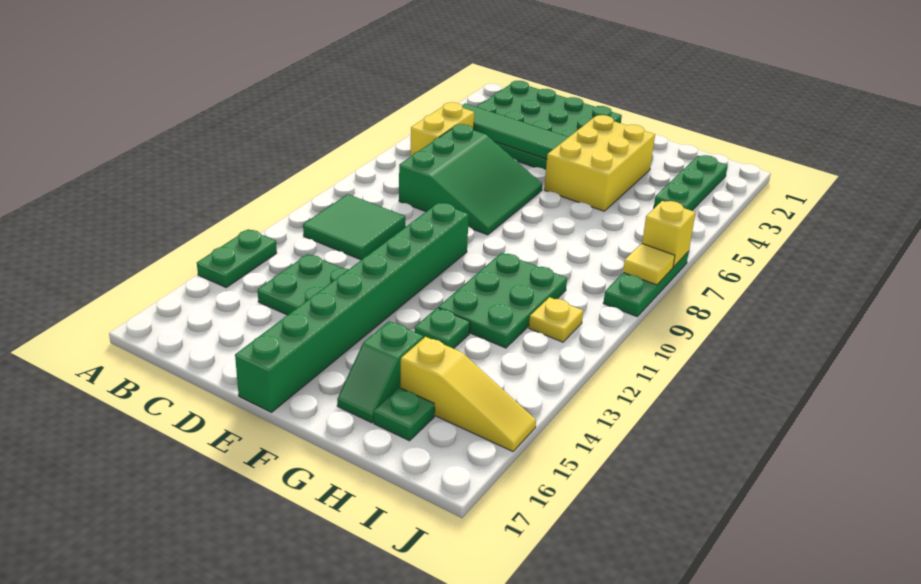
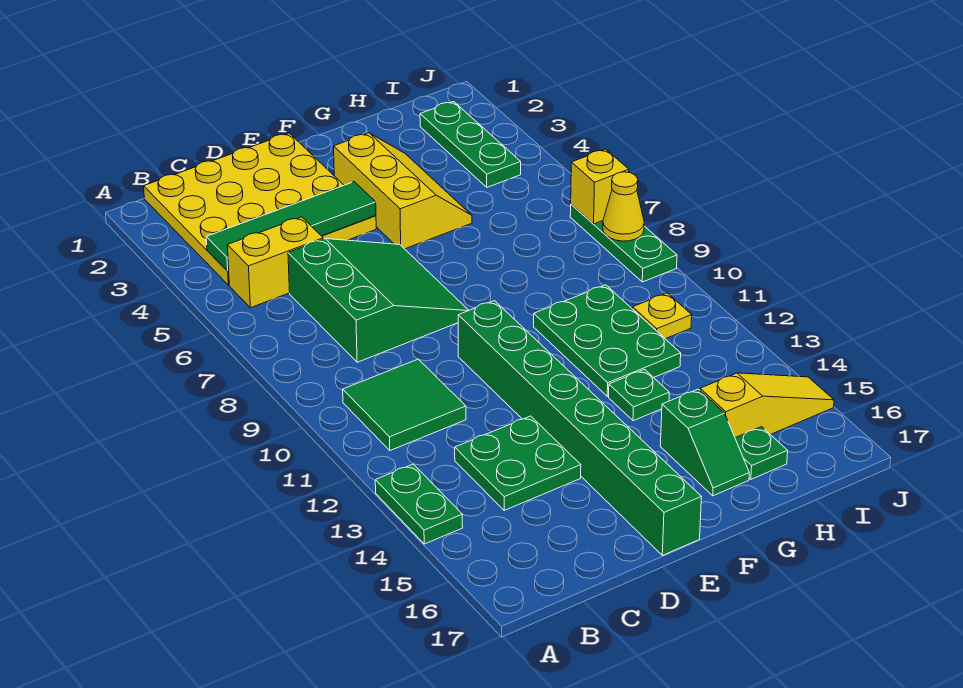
green 4x4 plate [477,81,622,170] -> yellow 4x4 plate [144,133,376,285]
yellow 1x2 brick [410,102,474,157] -> yellow 1x2 brick turned to [227,217,323,308]
yellow 2x3 brick [544,115,655,211] -> yellow 2x3 slope [334,133,472,249]
yellow 1x1 tile [623,243,675,285] -> yellow 1x1 cone [603,172,644,241]

